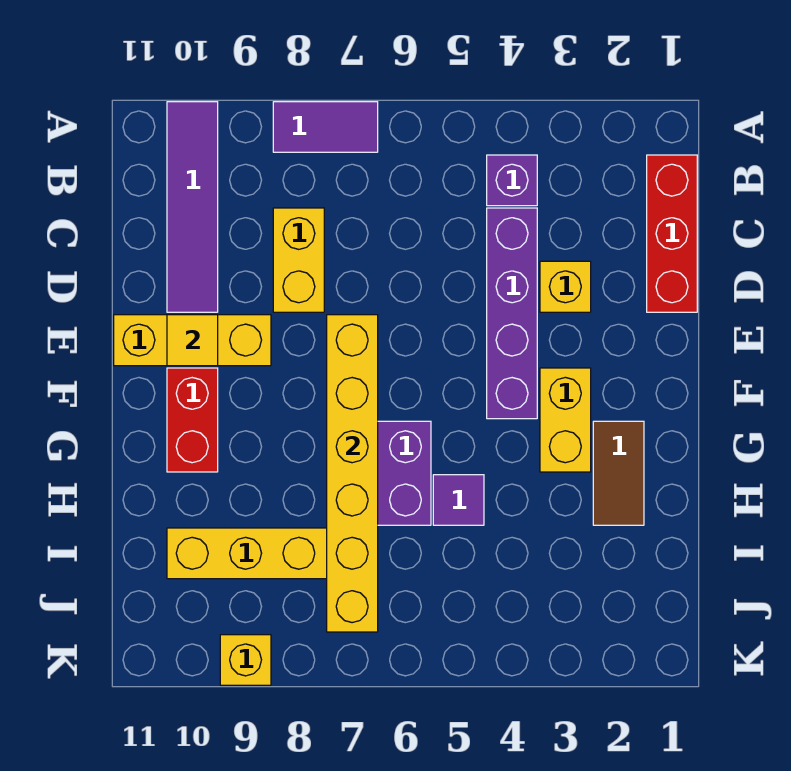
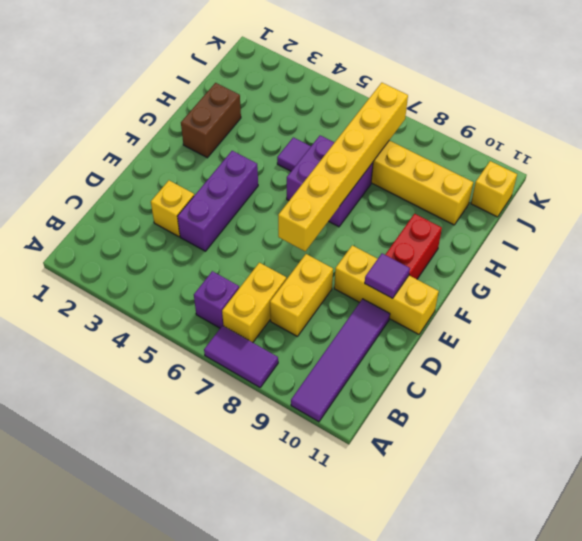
red 1x3 brick [647,155,697,312] -> none
purple 1x1 brick [487,155,537,206] -> purple 1x1 brick moved to [194,271,239,328]
purple 1x4 brick [487,208,537,419] -> purple 1x3 brick [177,151,258,251]
yellow 1x1 tile [167,315,218,366] -> purple 1x1 tile [365,253,410,298]
yellow 1x2 brick [540,368,591,472] -> yellow 1x2 brick moved to [222,263,286,342]
brown 1x2 tile [593,421,644,525] -> brown 1x2 brick [181,83,241,158]
yellow 1x1 brick [220,635,271,685] -> yellow 1x1 brick moved to [471,161,517,217]

